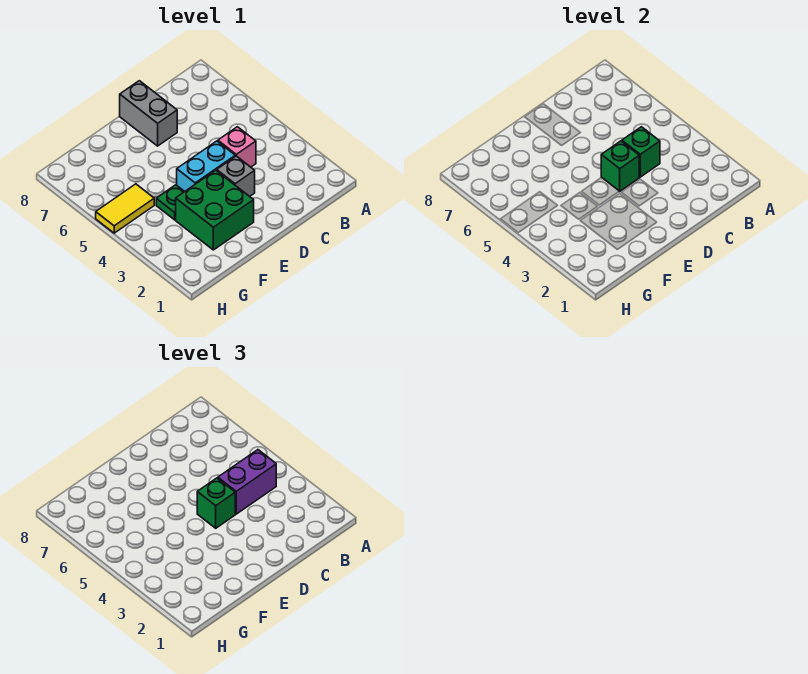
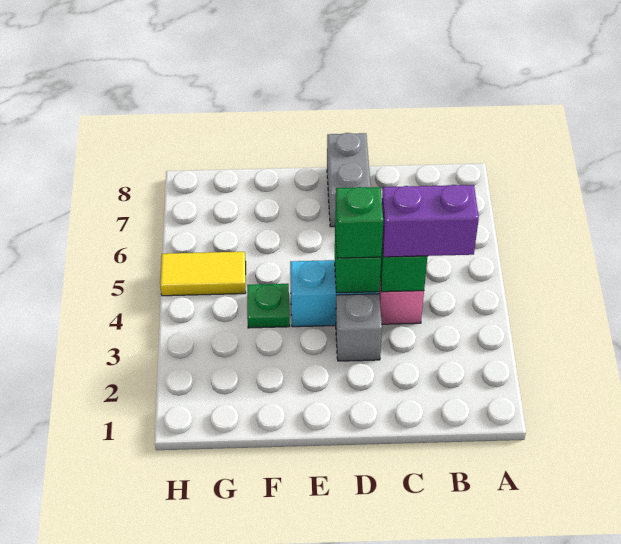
green 2x2 brick [176,170,254,250] -> none

